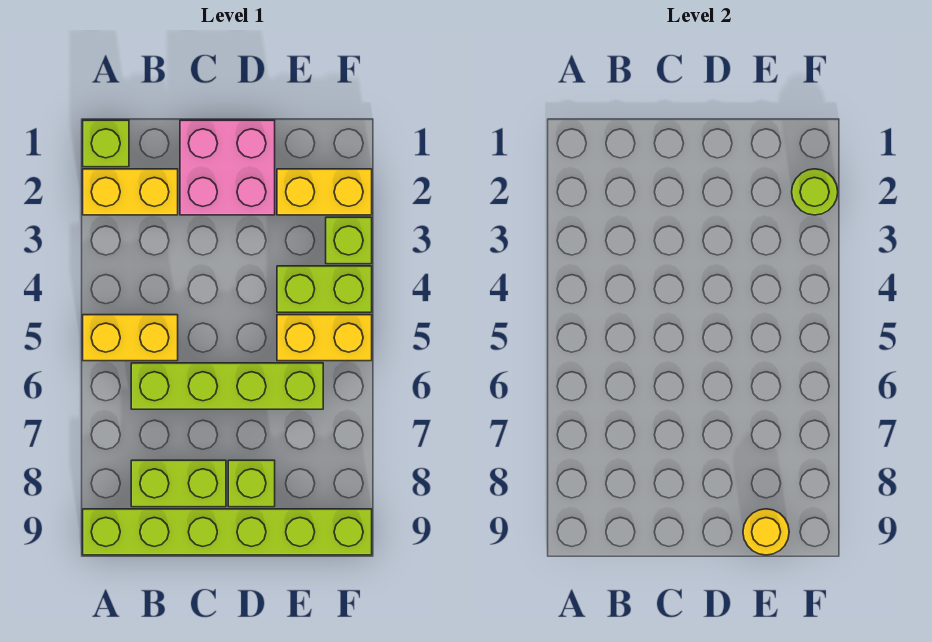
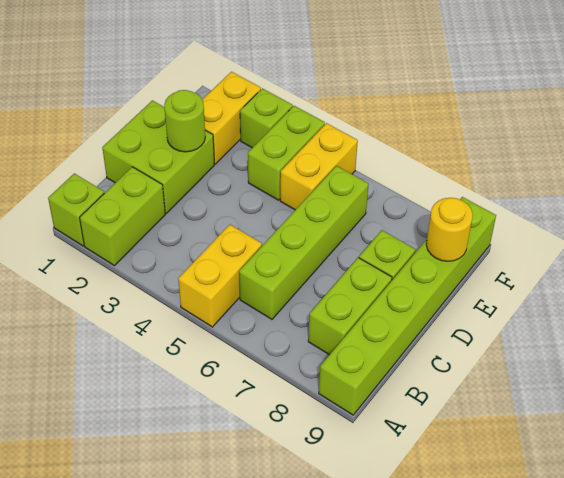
yellow 1x2 brick [83,169,178,215] -> lime 1x2 brick [80,167,165,266]
pink 2x2 brick [180,120,275,215] -> lime 2x2 brick [102,100,214,213]
lime 1x1 round brick [792,169,838,215] -> lime 1x1 round brick moved to [164,90,205,152]

